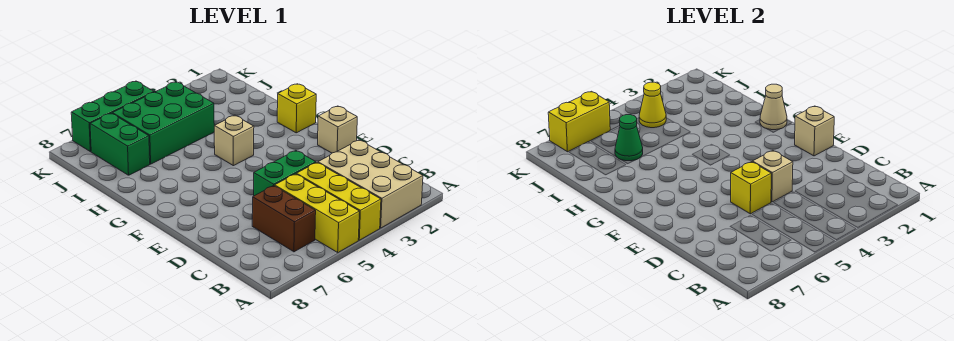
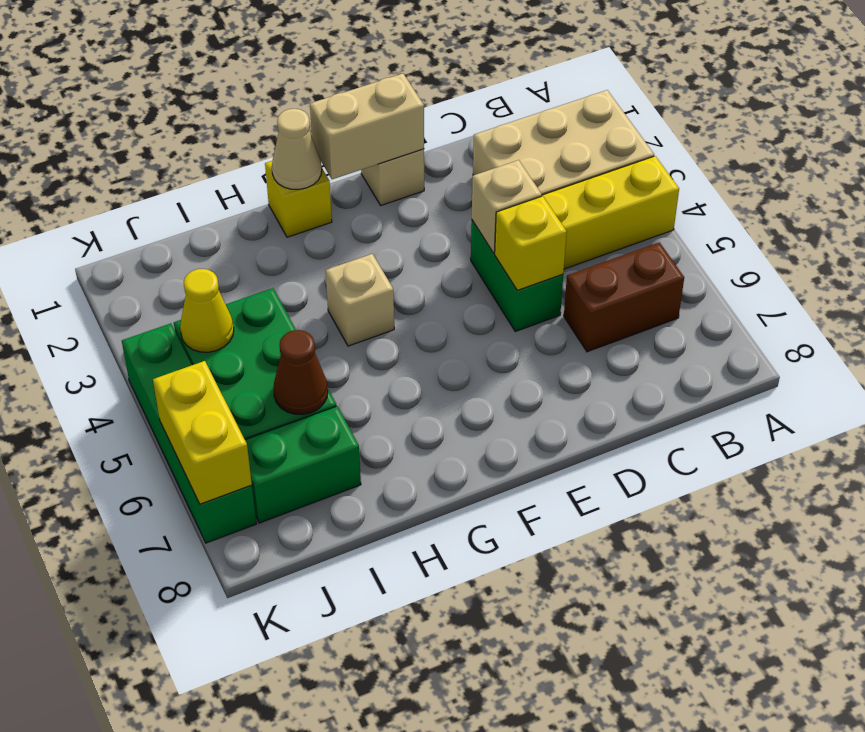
yellow 1x3 brick [275,174,359,252] -> none
tan 1x1 brick [795,106,834,156] -> tan 1x2 brick [310,73,424,179]
green 1x1 cone [615,115,643,161] -> brown 1x1 cone [273,330,328,415]
green 1x3 brick [71,81,154,152] -> green 1x4 brick [122,323,256,543]

